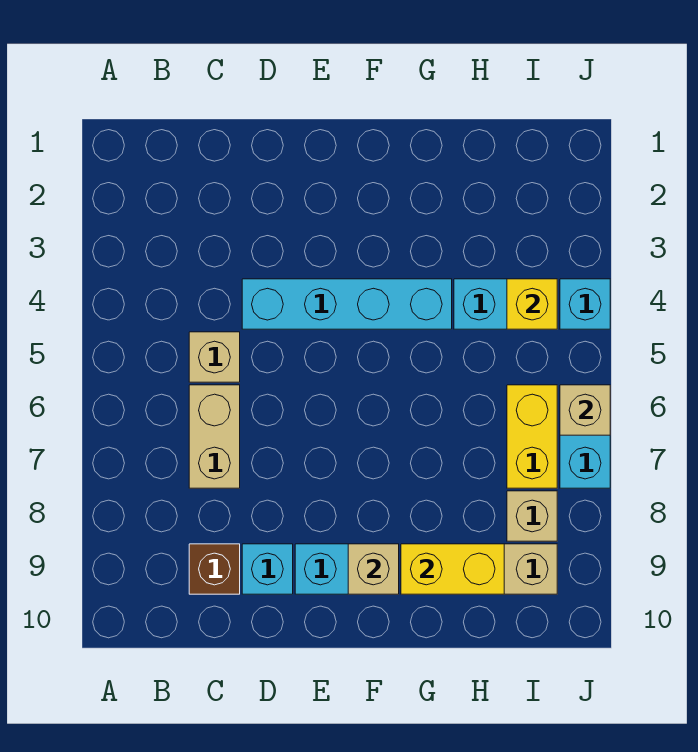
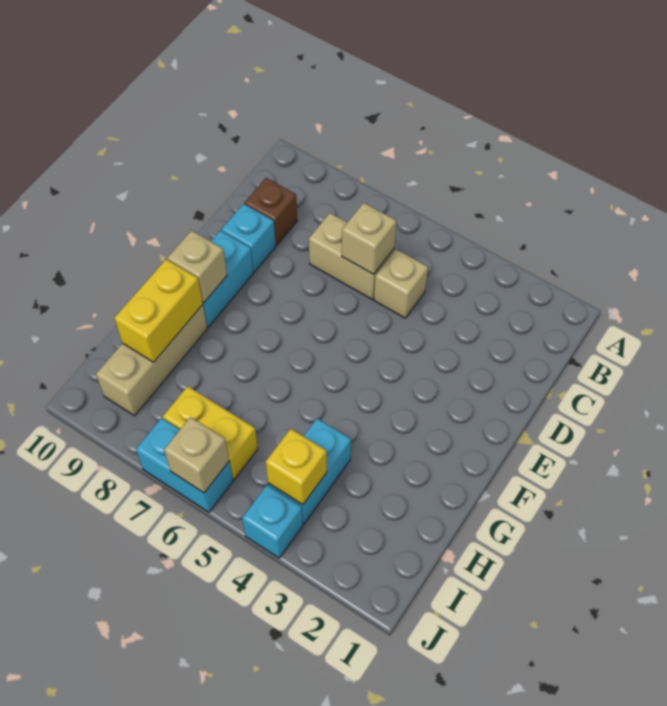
cyan 1x4 brick [242,279,452,329] -> none
tan 1x1 brick [507,491,557,541] -> tan 1x1 brick moved to [342,203,396,274]

